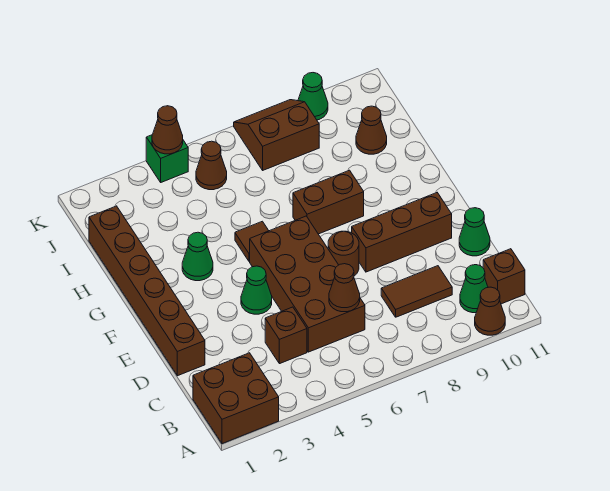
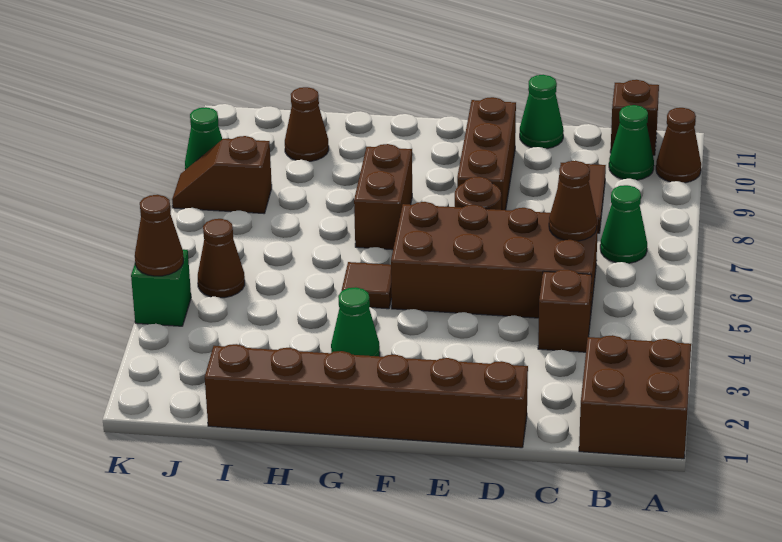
green 1x1 cone [241,266,272,314] -> green 1x1 cone moved to [600,185,647,263]
brown 2x2 slope [234,100,319,170] -> brown 1x2 slope [172,136,272,213]

